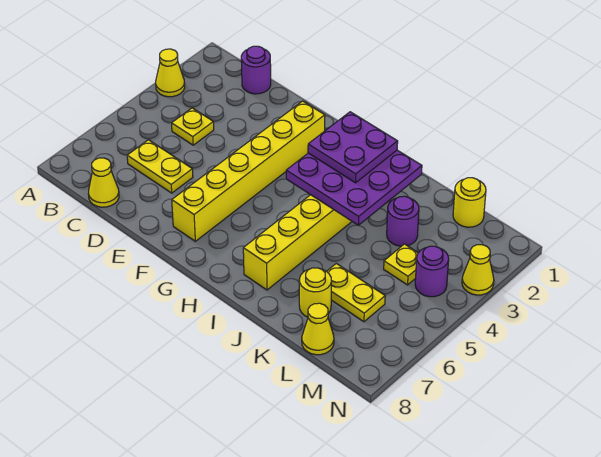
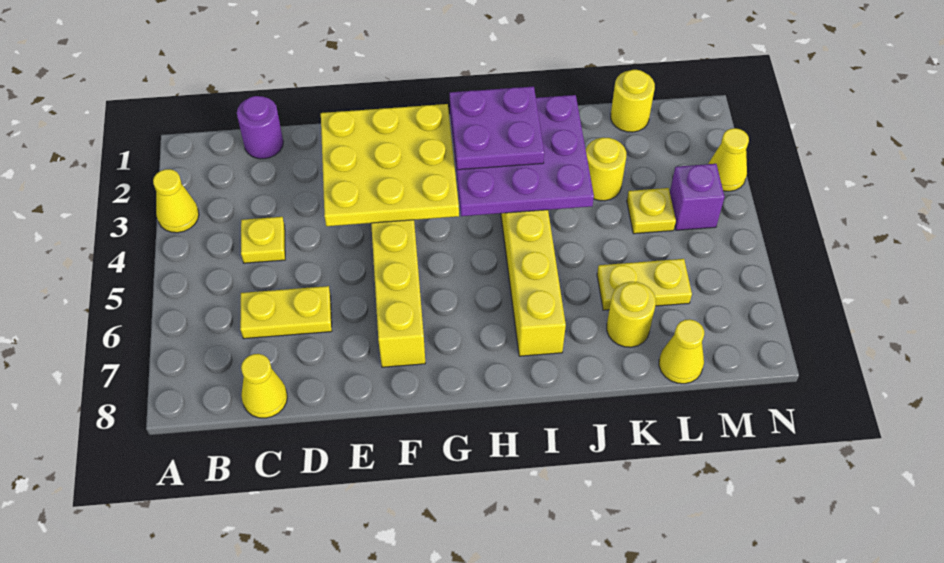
none -> yellow 3x3 plate [321,104,459,226]
purple 1x1 round brick [387,196,419,246] -> yellow 1x1 round brick [586,138,626,201]
purple 1x1 round brick [415,246,449,297] -> purple 1x1 brick [670,164,725,230]

